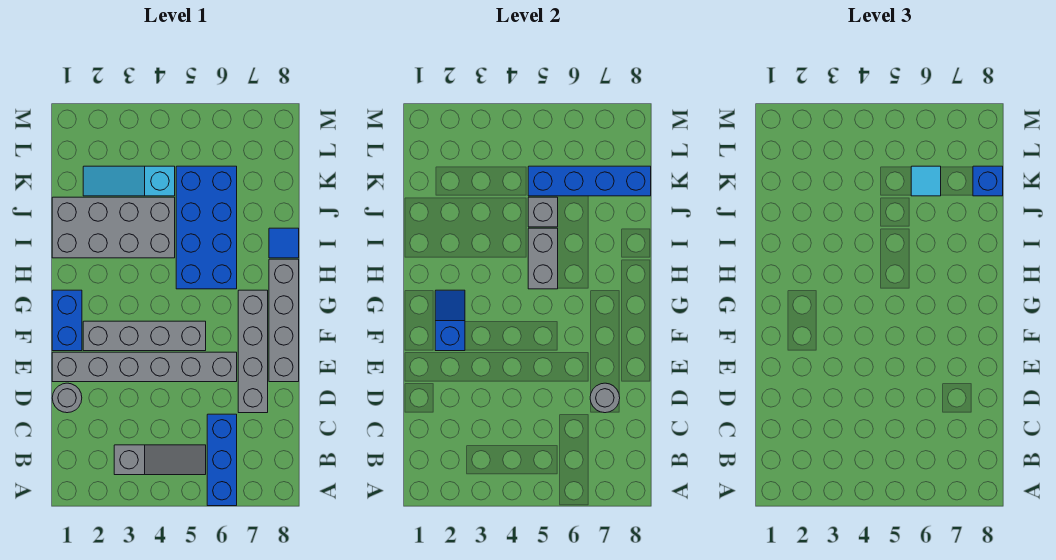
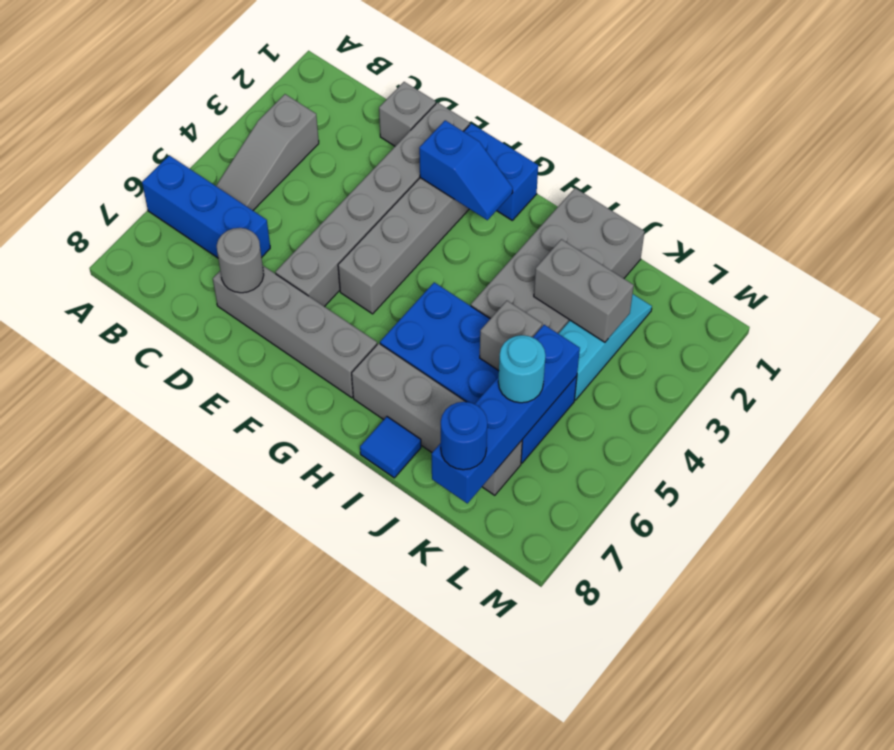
grey 1x1 round brick [52,383,82,413] -> grey 1x1 brick [379,82,436,146]
grey 1x4 brick [269,259,299,382] -> grey 1x4 brick moved to [352,343,522,495]
grey 1x2 brick [528,228,558,289] -> grey 1x2 brick moved to [534,239,634,342]
cyan 1x1 tile [911,166,941,196] -> cyan 1x1 round brick [498,335,546,403]
blue 1x1 brick [973,166,1003,196] -> blue 1x1 round brick [441,402,487,470]

